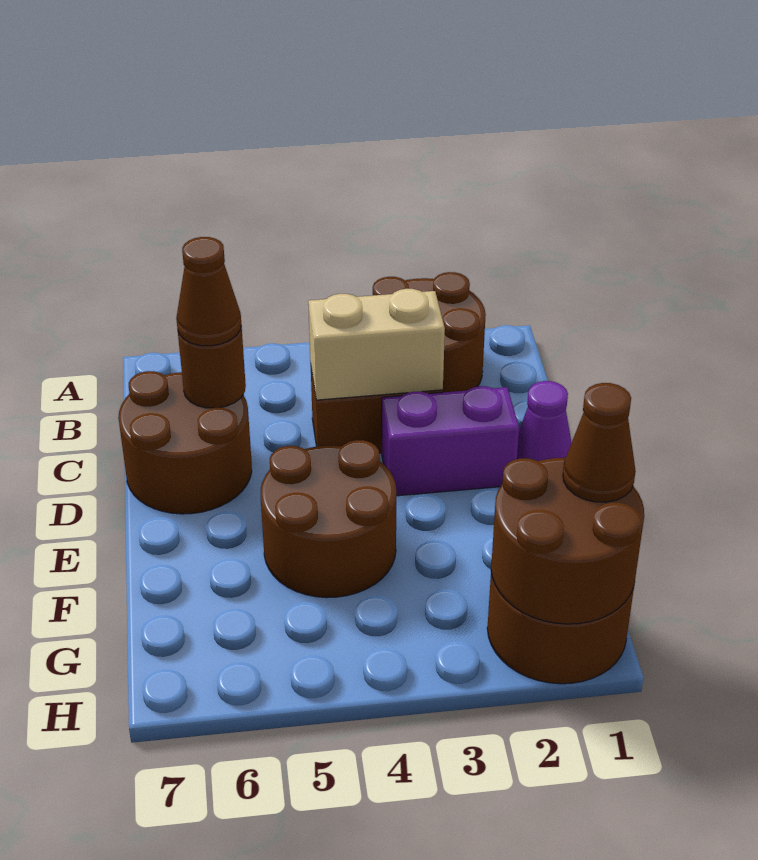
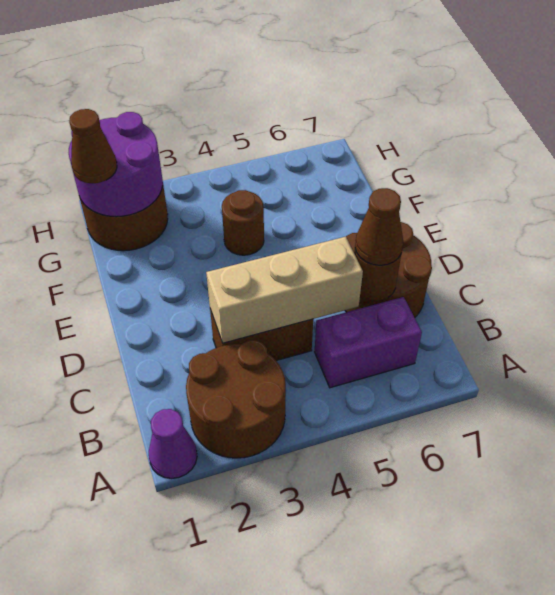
tan 1x2 brick [308,289,445,400] -> tan 1x3 brick [206,237,363,343]
purple 1x1 cone [517,381,572,461] -> purple 1x1 cone moved to [149,409,197,478]
purple 1x2 brick [382,386,519,496] -> purple 1x2 brick moved to [315,297,422,388]
brown 2x2 round brick [261,440,397,598] -> brown 1x1 round brick [222,190,264,255]
brown 2x2 round brick [491,458,644,624] -> purple 2x2 round brick [69,112,163,217]

